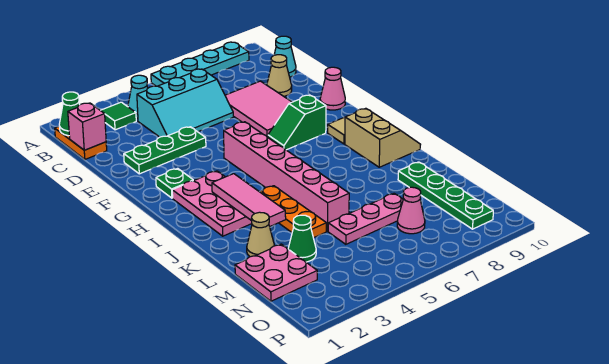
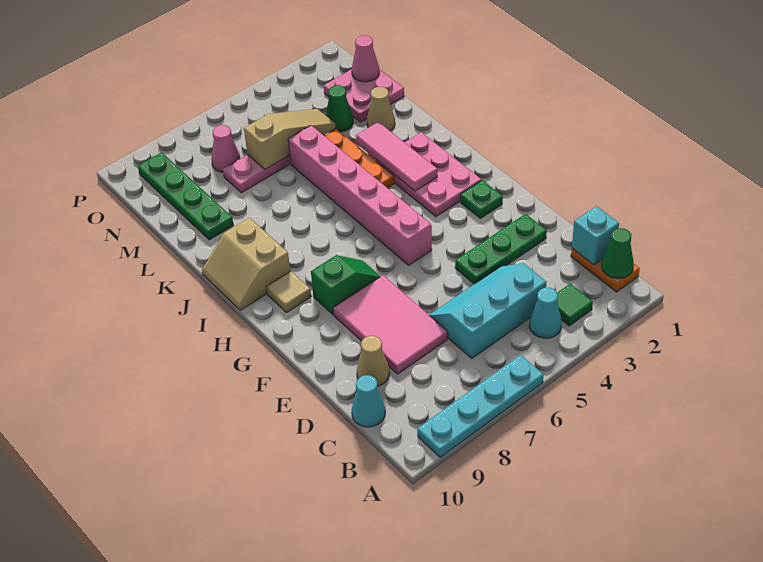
pink 1x1 brick [68,103,106,150] -> cyan 1x1 brick [572,206,619,265]
pink 1x1 cone [320,67,345,110] -> pink 1x1 cone moved to [352,35,379,82]
none -> tan 1x3 slope [244,109,335,169]

